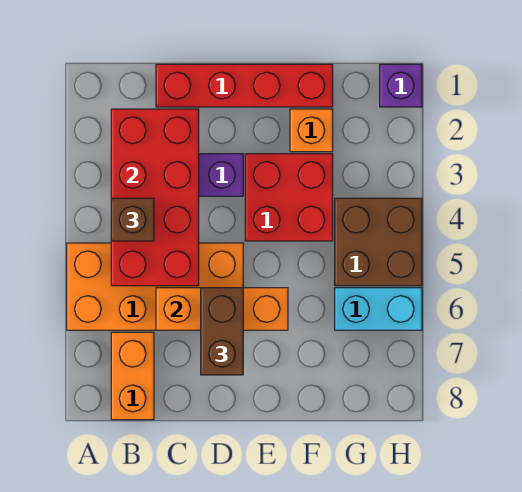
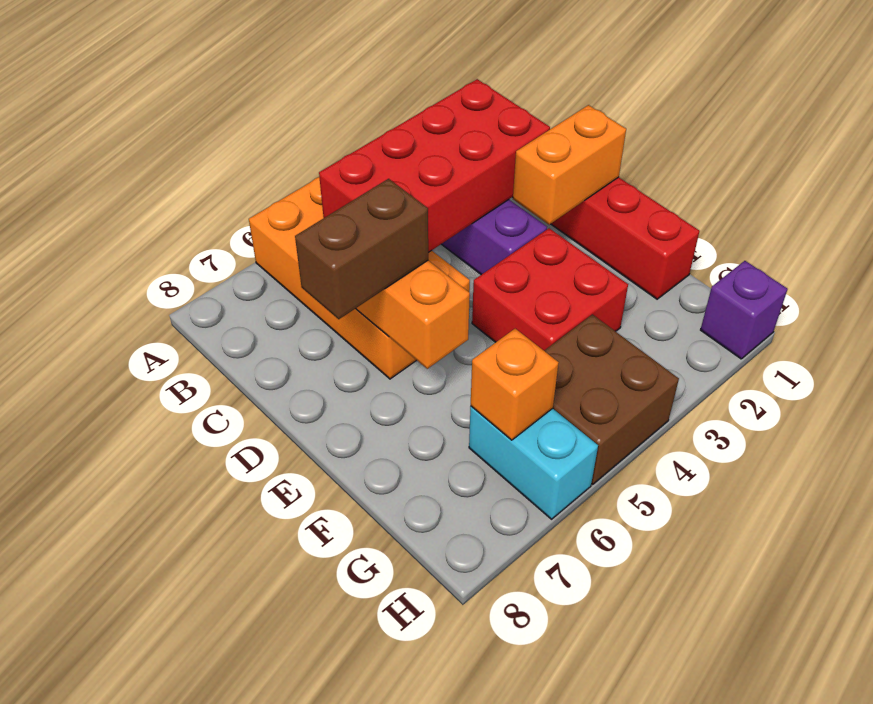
brown 1x1 brick [111,198,154,241] -> none
orange 1x2 brick [111,332,154,420] -> orange 1x2 brick moved to [513,105,626,225]
orange 1x1 brick [290,109,333,152] -> orange 1x1 brick moved to [471,329,559,440]

